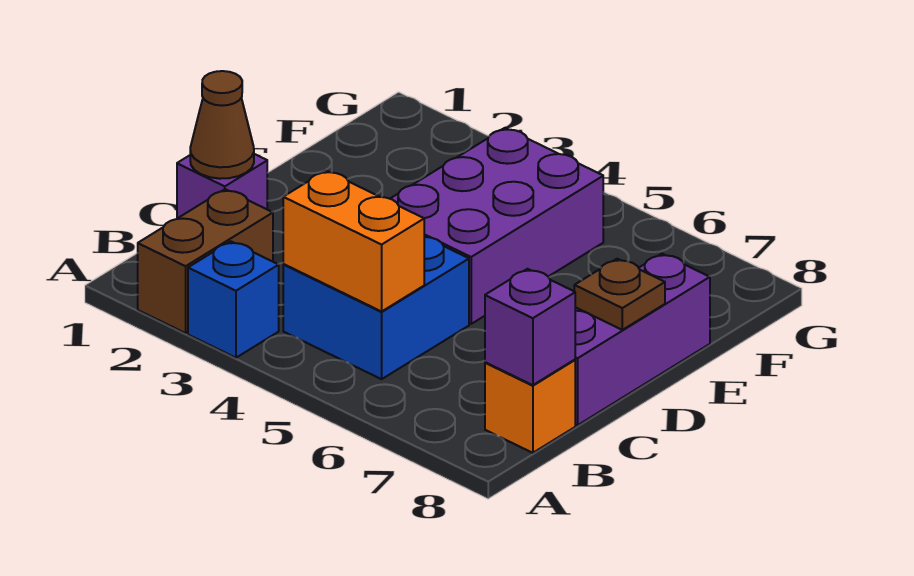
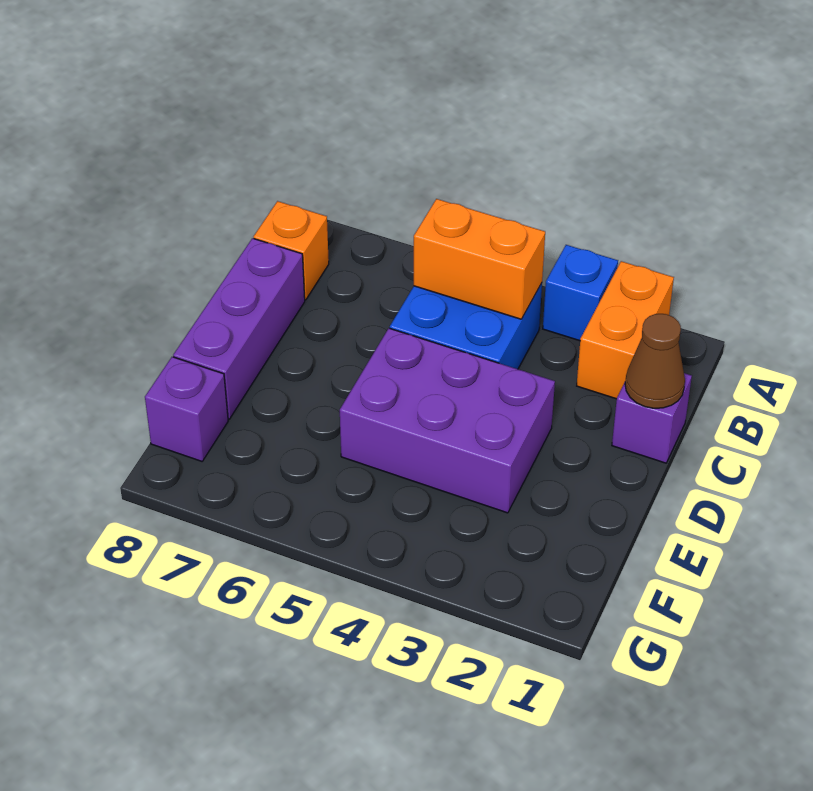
brown 1x2 brick [138,189,273,333] -> orange 1x2 brick [577,261,674,399]
purple 1x1 brick [485,269,575,385] -> purple 1x1 brick moved to [145,357,228,461]
purple 2x3 brick [390,128,603,324] -> purple 2x3 brick turned to [340,328,555,513]
brown 1x1 plate [574,259,665,330] -> none

